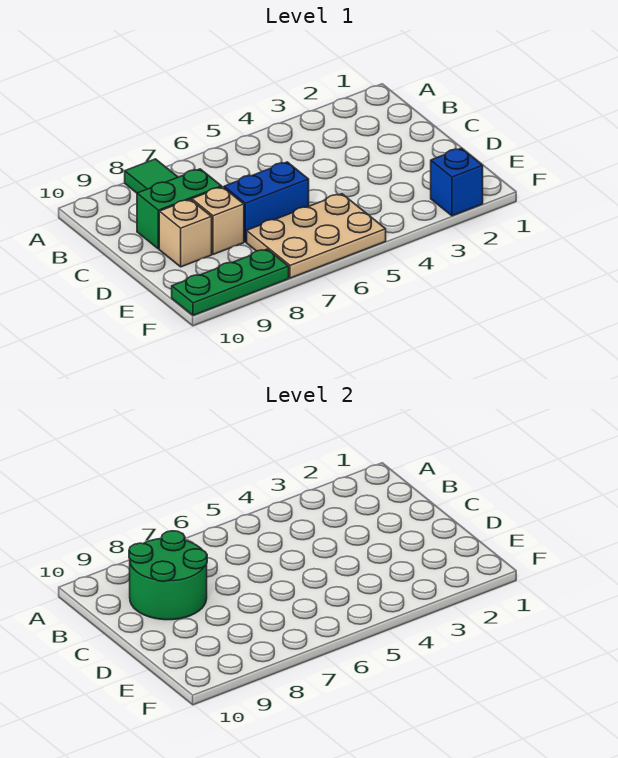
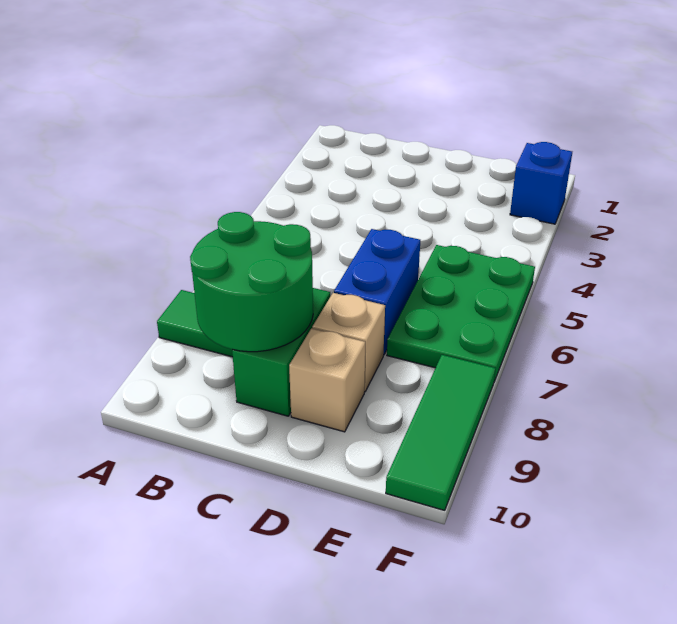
tan 2x3 plate [247,194,386,278] -> green 2x3 plate [387,245,535,381]
green 1x3 plate [172,249,289,315] -> green 1x3 tile [386,355,495,510]

